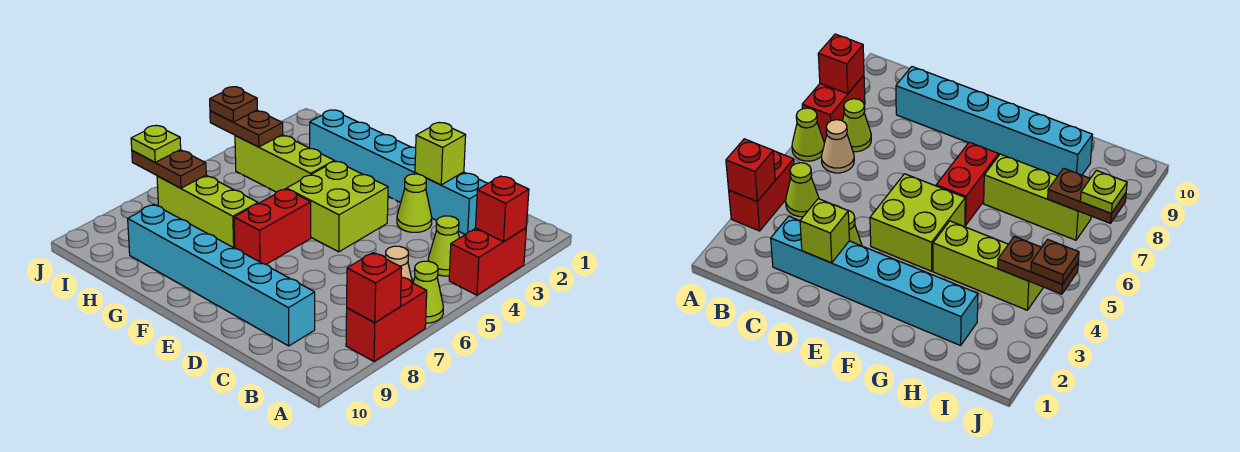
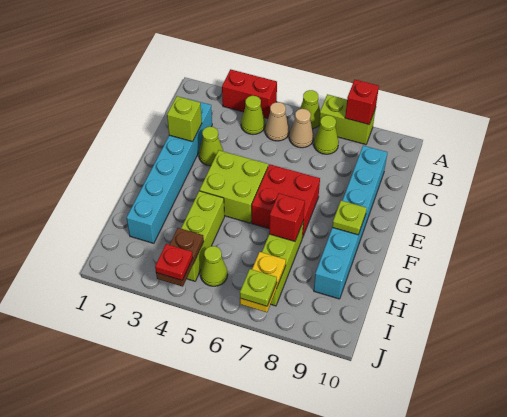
red 1x1 brick [475,176,529,242] -> red 1x1 brick moved to [269,193,305,241]
red 1x2 brick [346,277,427,361] -> lime 1x2 brick [319,94,376,145]
none -> tan 1x1 cone [265,102,289,141]
red 1x2 brick [234,189,311,264] -> red 2x2 brick [252,164,320,238]
none -> lime 1x1 plate [332,201,367,235]
none -> lime 1x1 cone [200,246,228,286]
brown 1x2 plate [132,150,206,188] -> yellow 1x2 plate [240,252,286,312]
brown 1x1 plate [210,87,257,122] -> red 1x1 plate [155,244,193,280]

